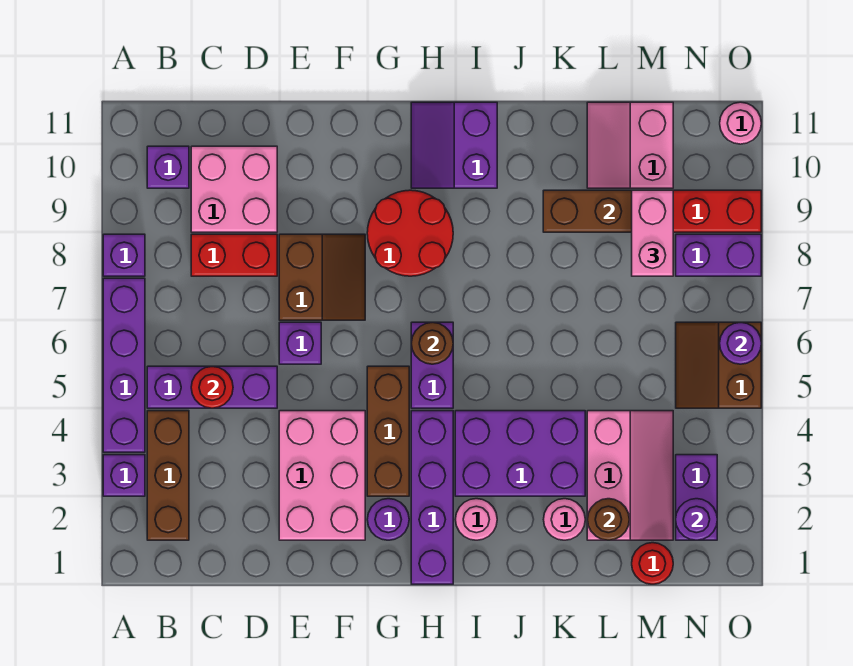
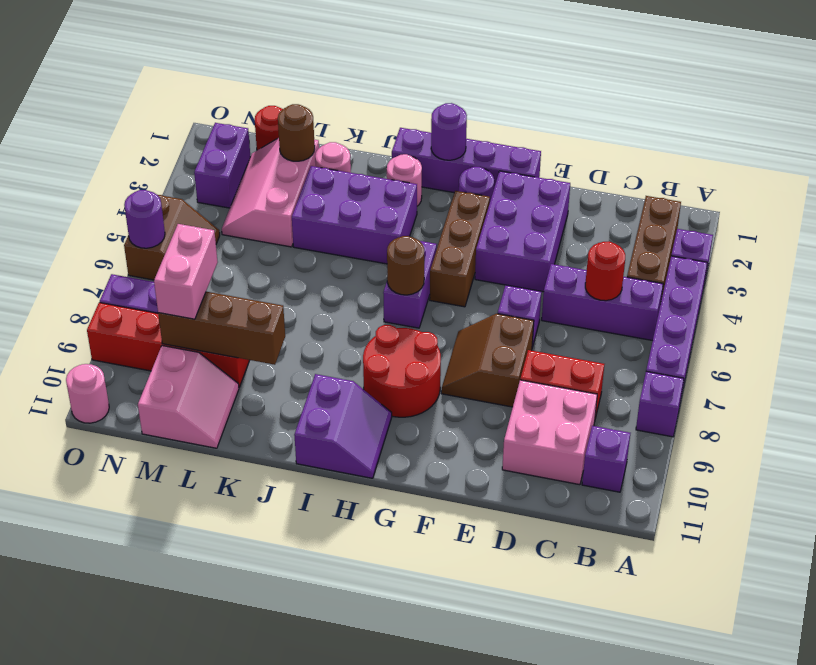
pink 2x3 brick [279,411,365,540] -> purple 2x3 brick [475,171,570,292]
purple 1x4 brick [411,411,453,584] -> purple 1x4 brick turned to [392,128,541,192]
purple 1x1 round brick [676,499,717,540] -> purple 1x1 round brick moved to [431,103,467,160]

